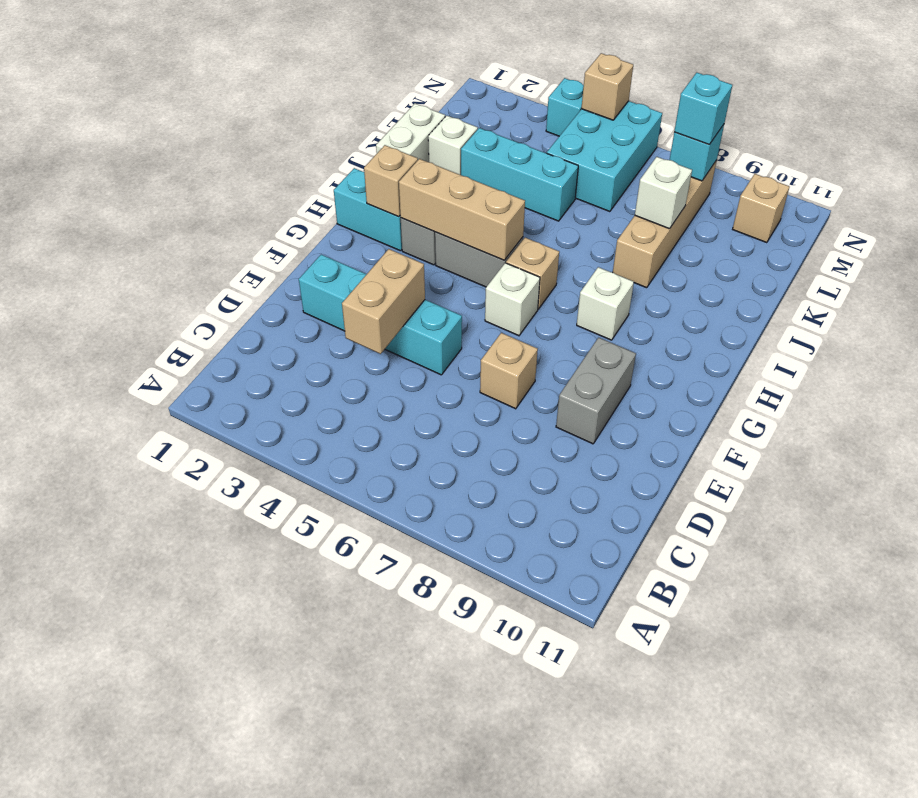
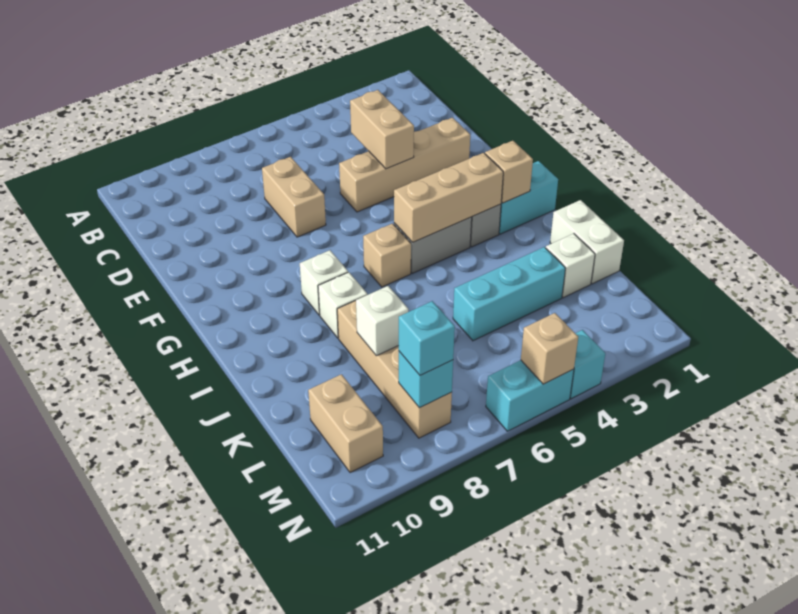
cyan 1x4 brick [299,255,462,375] -> tan 1x4 brick [339,118,470,212]
tan 1x1 brick [480,333,538,409] -> tan 1x2 brick [262,157,326,237]
grey 1x2 brick [556,338,636,444] -> none
white 1x1 brick [485,263,540,336] -> white 1x1 brick moved to [318,272,368,338]
cyan 2x3 brick [547,101,662,212] -> cyan 1x2 brick [486,360,574,431]
tan 1x1 brick [733,174,789,243] -> tan 1x2 brick [308,374,383,473]

